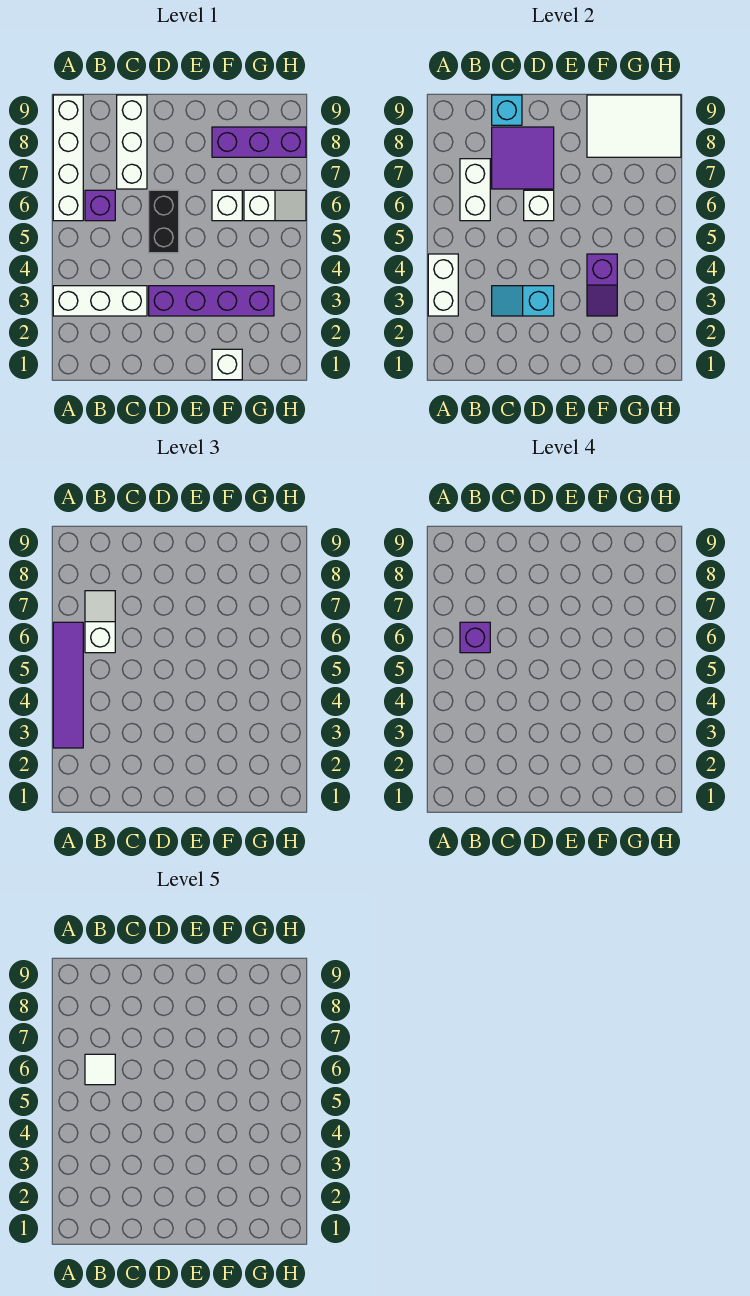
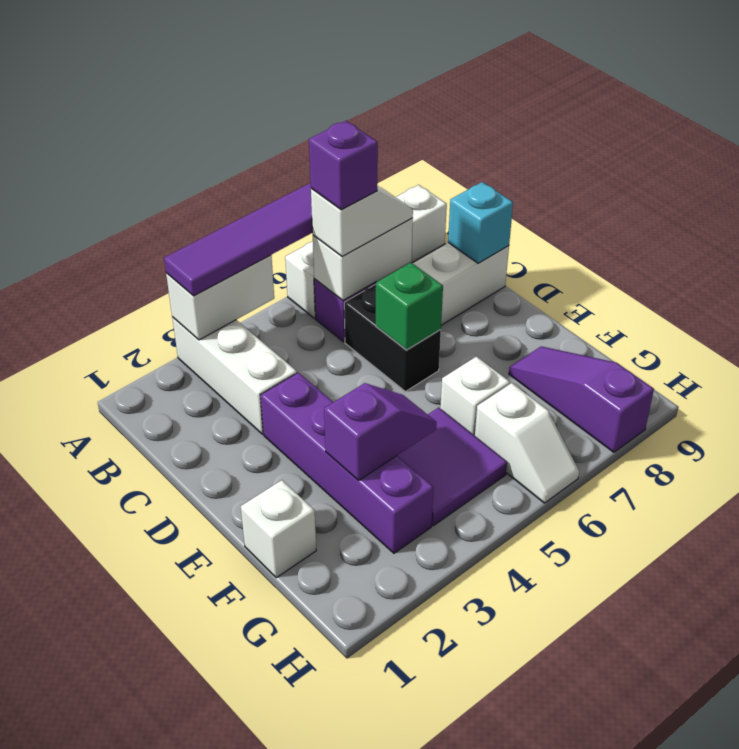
white 1x1 tile [85,1054,115,1085] -> none
cyan 1x2 slope [492,286,554,316] -> none
purple 2x2 tile [492,127,554,189] -> purple 2x2 tile moved to [397,407,507,526]
black 1x2 brick [149,190,179,253] -> black 1x2 brick turned to [344,284,441,392]
white 1x1 brick [524,190,554,221] -> green 1x1 brick [376,263,443,350]
purple 1x2 slope [587,254,617,316] -> purple 1x2 slope turned to [324,383,437,481]
purple 1x3 brick [212,127,306,157] -> purple 1x3 slope [509,346,654,452]
white 2x3 tile [587,95,681,157] -> none

